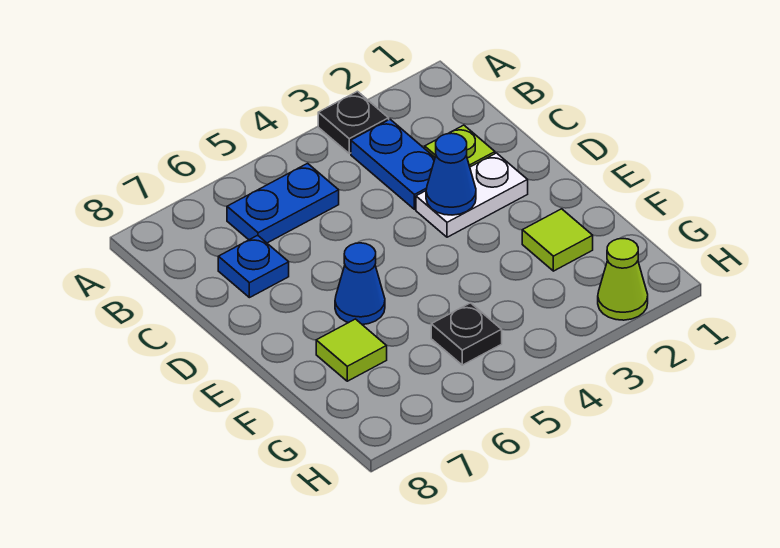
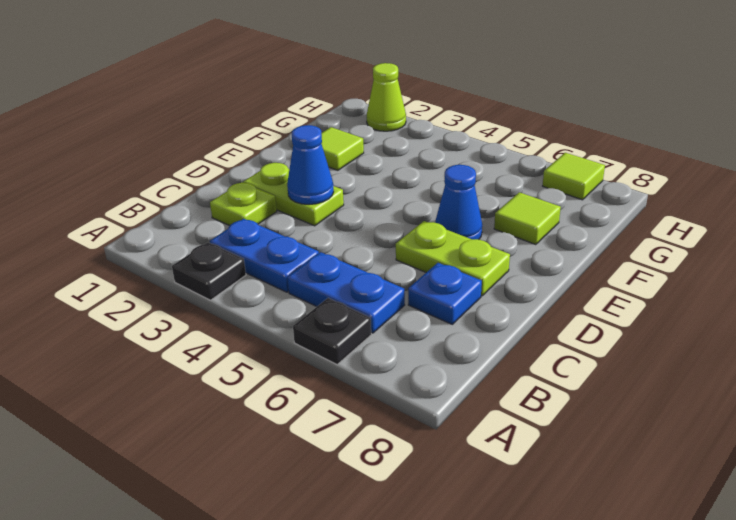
blue 1x2 plate [351,119,435,209] -> blue 1x2 plate turned to [210,219,319,292]
white 1x2 plate [416,153,528,237] -> lime 1x2 plate [243,163,344,226]
none -> lime 1x2 plate [396,221,510,296]
black 1x1 plate [431,303,502,365] -> black 1x1 plate moved to [293,298,371,364]
none -> lime 1x1 tile [543,153,605,200]

